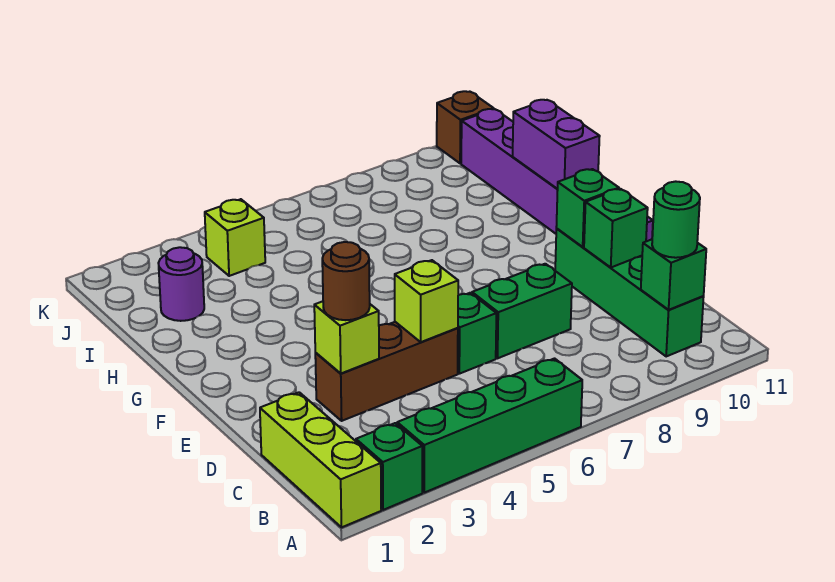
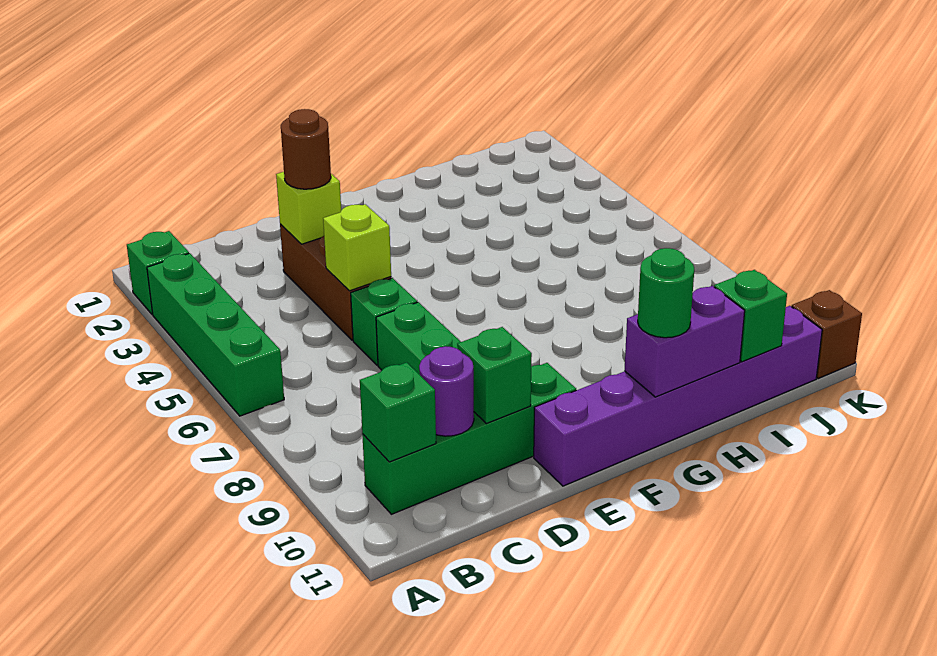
lime 1x3 brick [260,392,381,527] -> none
green 1x1 round brick [652,181,700,258] -> green 1x1 round brick moved to [638,248,694,338]
green 1x1 brick [556,169,619,247] -> green 1x1 brick moved to [714,270,787,362]
purple 1x1 round brick [158,247,204,321] -> purple 1x1 round brick moved to [419,346,474,436]
lime 1x1 brick [205,199,265,276] -> none

